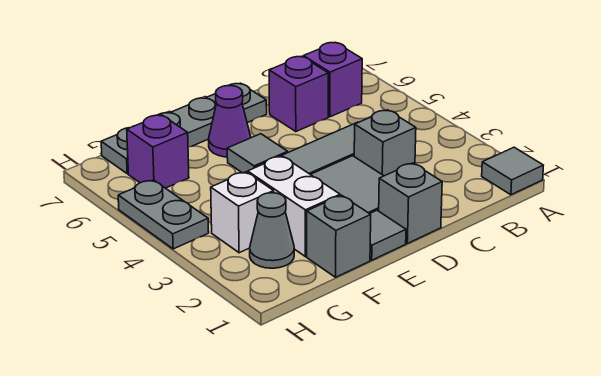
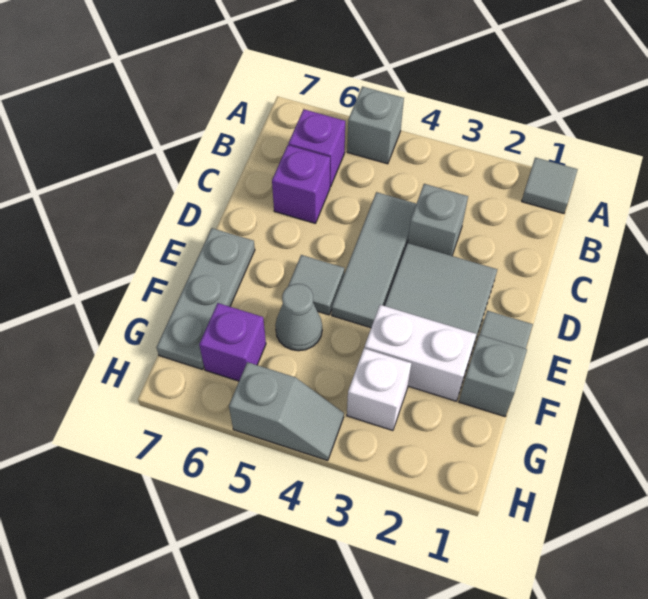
grey 1x1 brick [379,163,442,243] -> grey 1x1 brick moved to [347,87,404,164]
grey 1x4 plate [101,83,267,174] -> grey 1x3 plate [157,228,255,369]
purple 1x1 cone [209,86,251,157] -> none
grey 1x1 cone [250,193,294,268] -> grey 1x1 cone moved to [275,284,322,351]
grey 1x2 plate [118,180,209,249] -> grey 1x2 slope [229,362,344,461]

